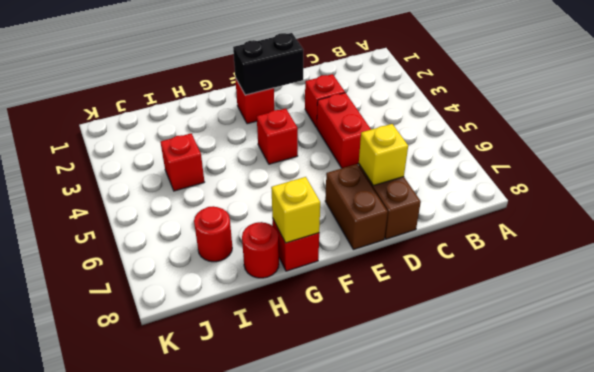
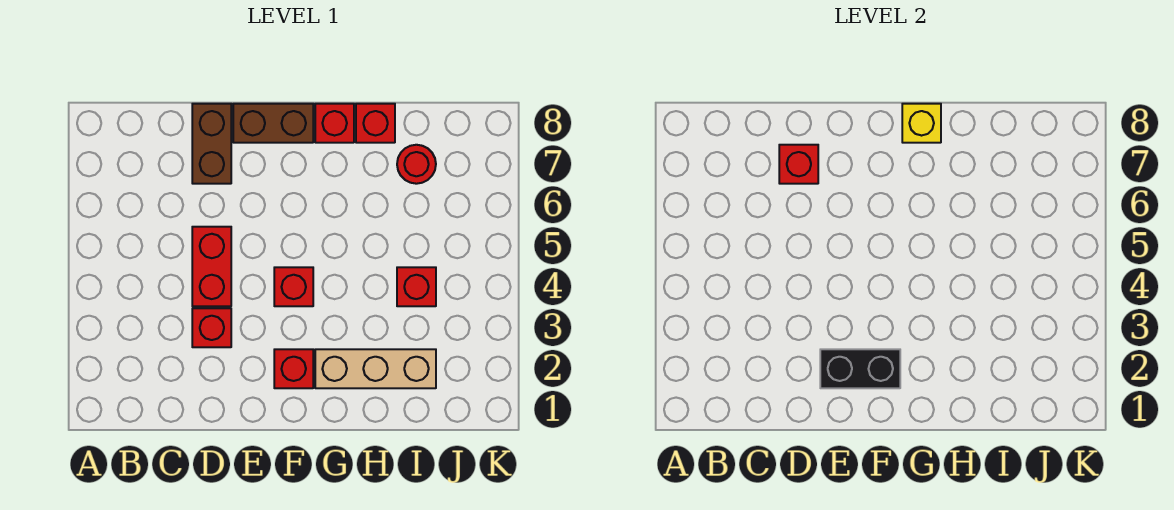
yellow 1x1 brick [359,124,408,186] -> red 1x1 brick [779,145,818,184]
brown 1x2 brick [325,164,388,250] -> brown 1x2 brick turned to [233,104,313,143]
none -> tan 1x3 brick [315,349,436,388]
red 1x1 round brick [242,222,279,278] -> red 1x1 brick [356,104,395,143]

